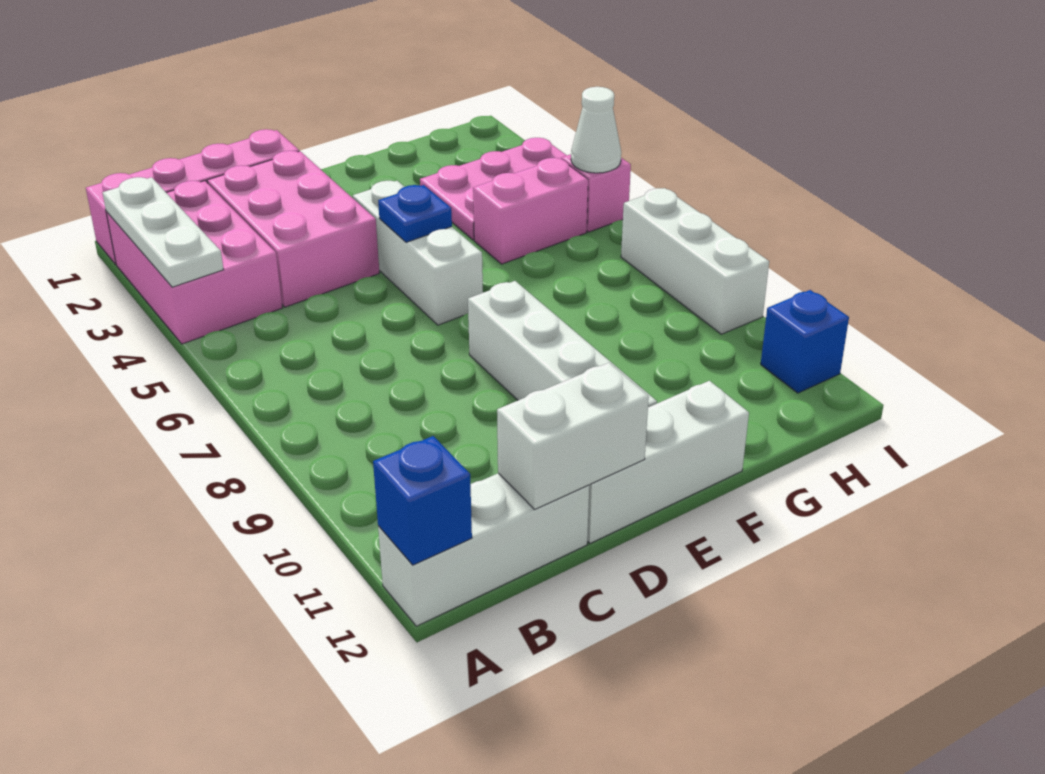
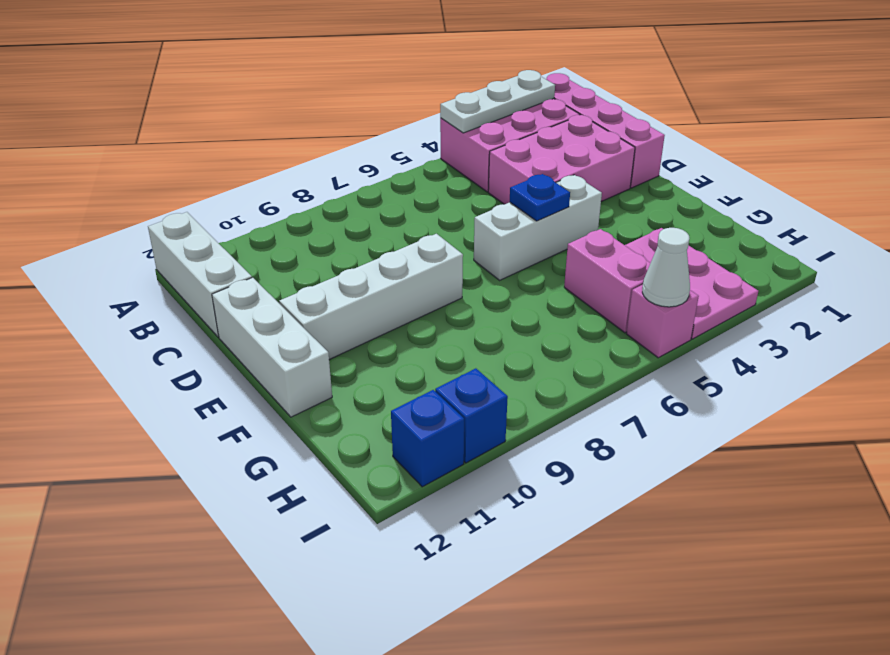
blue 1x1 brick [373,436,472,565] -> blue 1x1 brick moved to [435,368,508,463]
white 1x2 brick [497,363,649,509] -> none
white 1x3 brick [621,188,769,334] -> none

